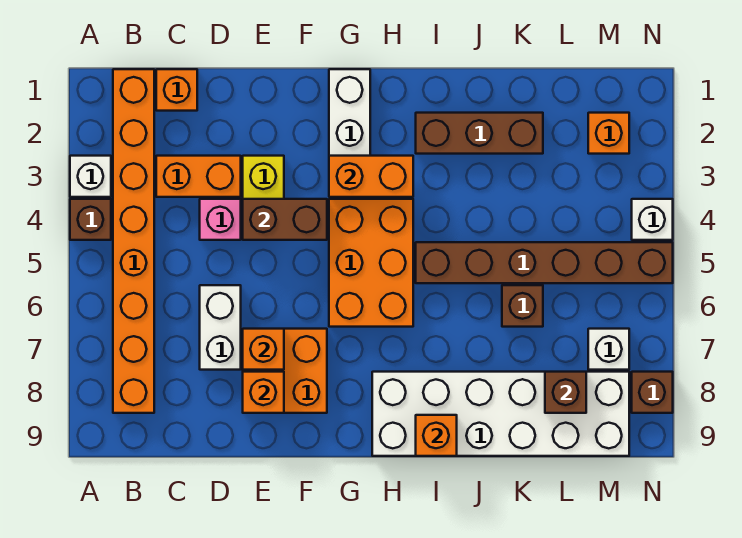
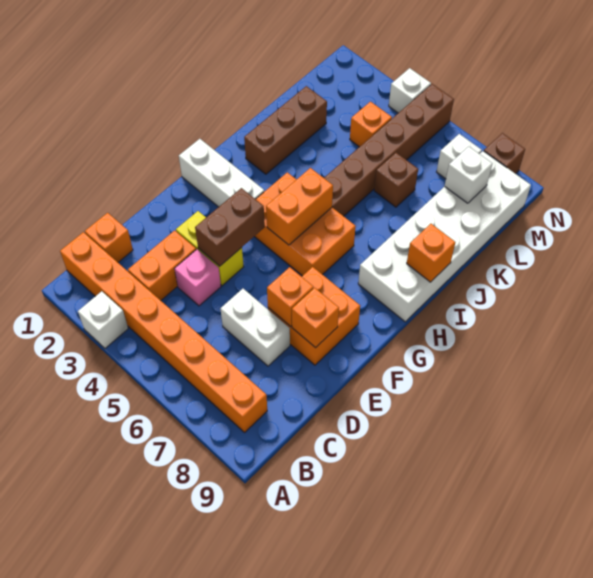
brown 1x1 brick [70,199,111,240] -> none
orange 1x2 brick [329,156,413,197] -> orange 1x2 brick moved to [266,168,333,245]
brown 1x1 brick [545,372,586,413] -> white 1x1 brick [445,146,492,203]
orange 1x1 brick [588,113,629,154] -> orange 1x1 brick moved to [350,102,392,147]

